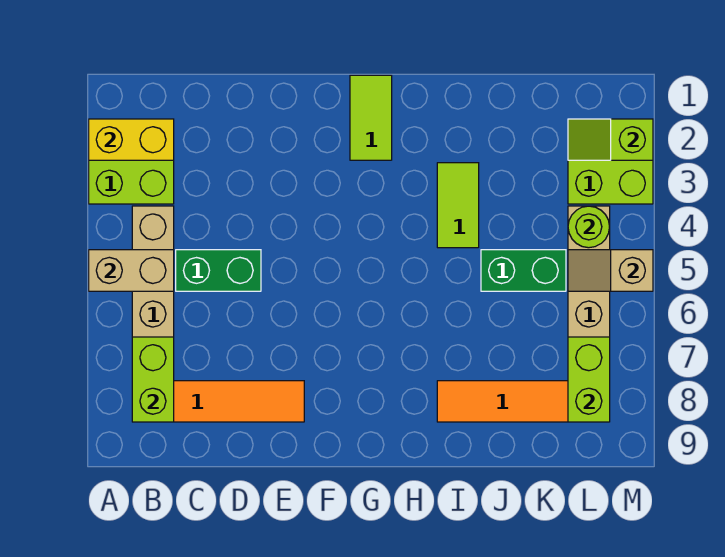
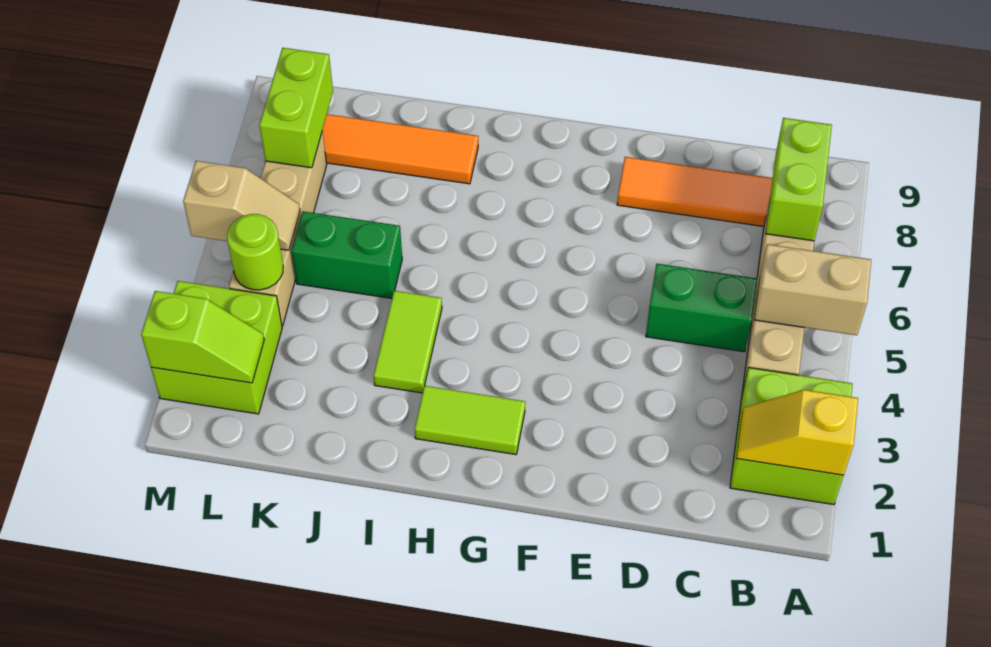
yellow 1x2 brick [89,119,174,160] -> yellow 1x2 slope [736,390,858,475]
lime 1x2 tile [350,75,392,160] -> lime 1x2 tile turned to [415,386,525,454]

